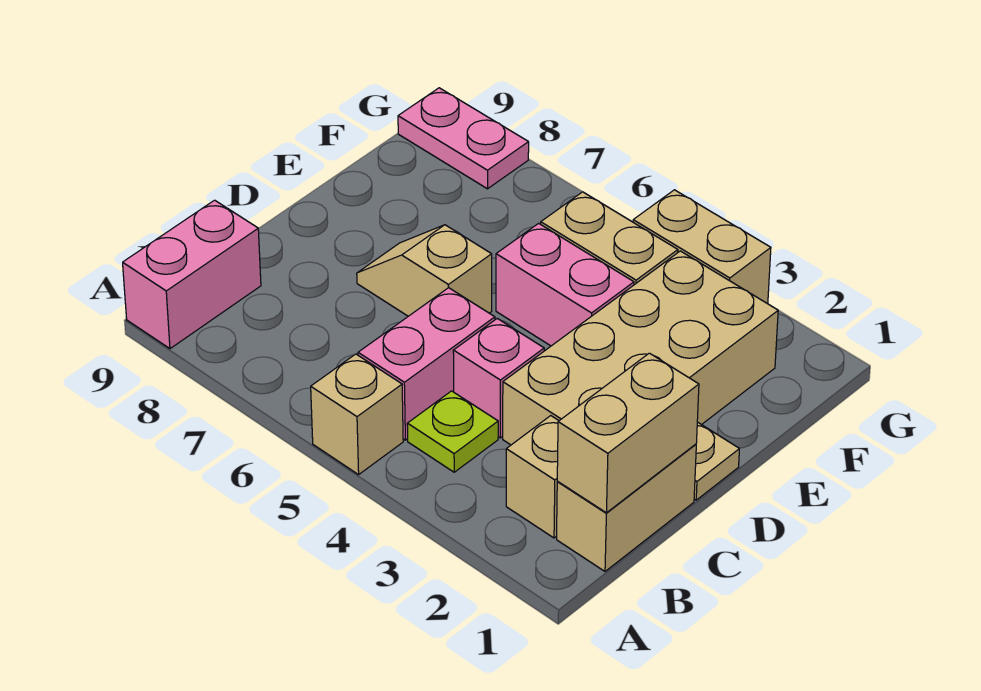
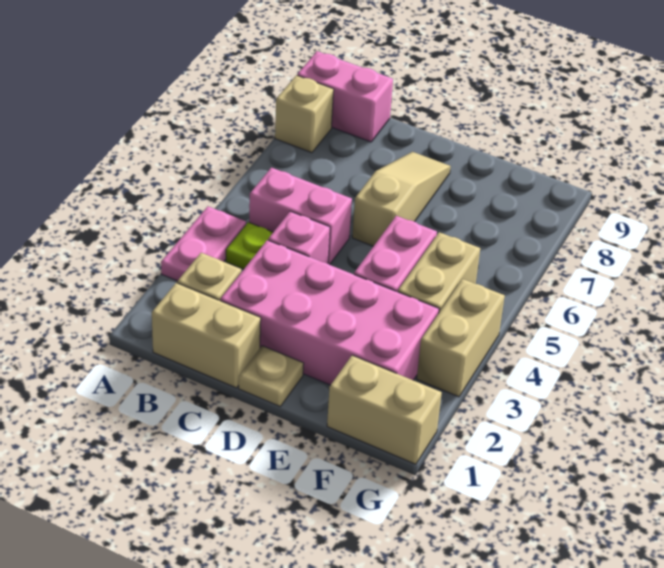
tan 1x1 brick [311,354,403,475] -> tan 1x1 brick moved to [275,75,334,153]
tan 1x2 brick [557,353,699,513] -> tan 1x2 brick moved to [327,355,442,464]
tan 2x4 brick [503,251,778,445] -> pink 2x4 brick [220,240,439,385]
tan 1x2 slope [357,225,492,316] -> tan 1x3 slope [352,152,451,246]
pink 1x2 plate [398,88,529,189] -> pink 1x2 plate moved to [161,206,246,281]

